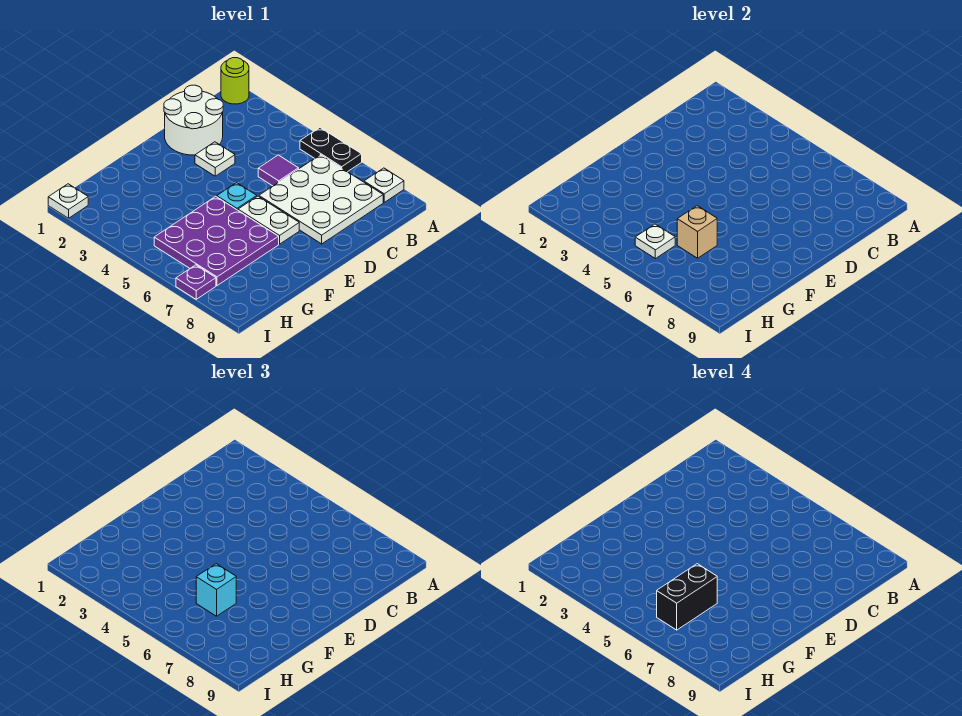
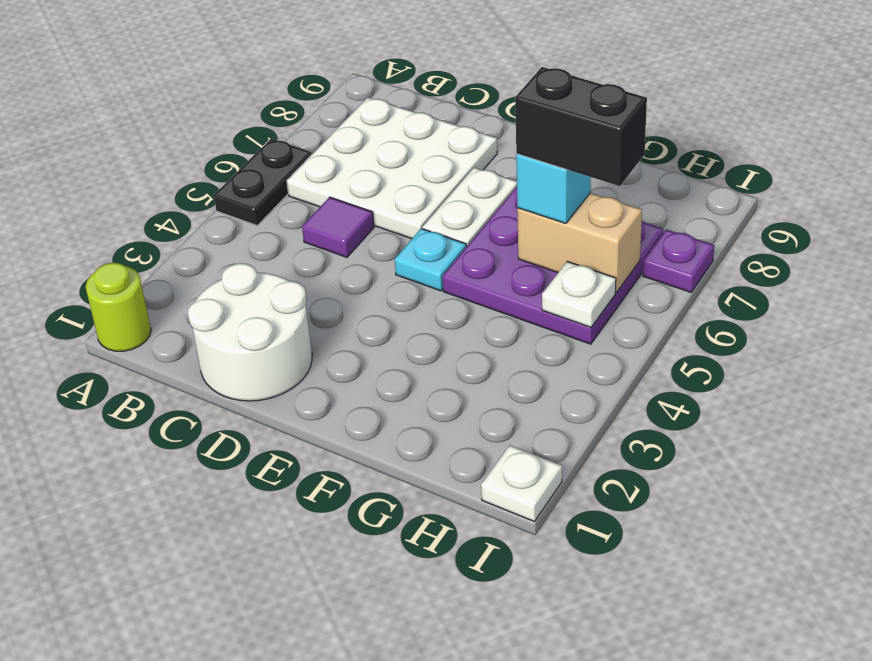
white 1x1 plate [364,168,404,202] -> none
white 1x1 plate [195,142,235,176] -> none
tan 1x1 brick [677,206,717,258] -> tan 1x2 brick [517,193,642,292]

